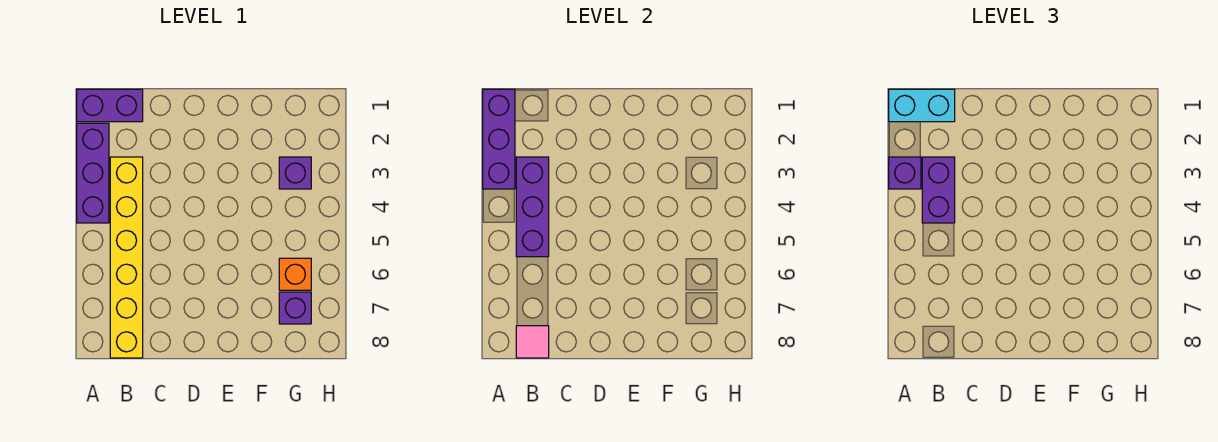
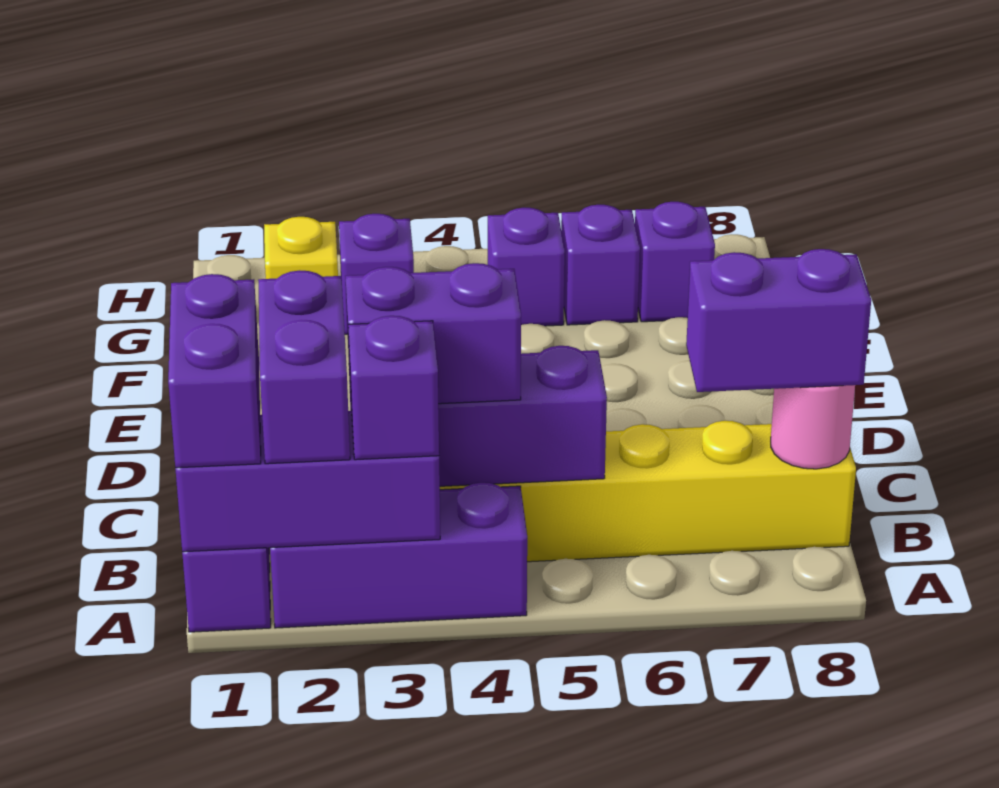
cyan 1x2 brick [889,89,955,122] -> purple 1x2 brick [168,274,261,468]
none -> purple 1x2 brick [258,270,350,464]
none -> purple 1x2 brick [686,249,871,392]
pink 1x1 tile [516,326,549,358] -> pink 1x1 round brick [771,385,855,469]
none -> yellow 1x1 brick [264,217,338,279]
none -> purple 1x1 brick [488,208,565,326]
orange 1x1 brick [279,258,311,290] -> purple 1x1 brick [561,205,640,325]

